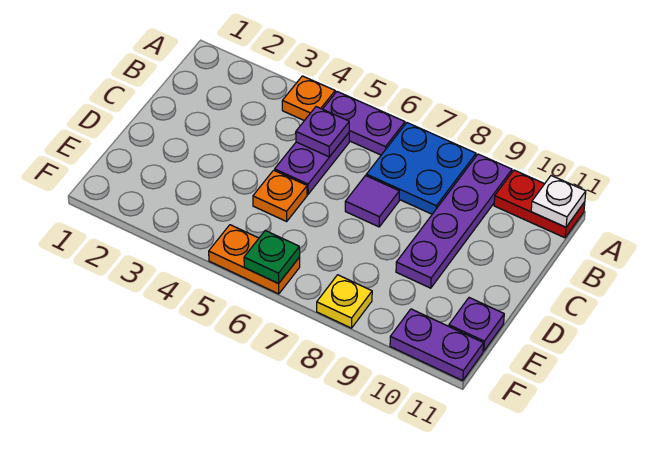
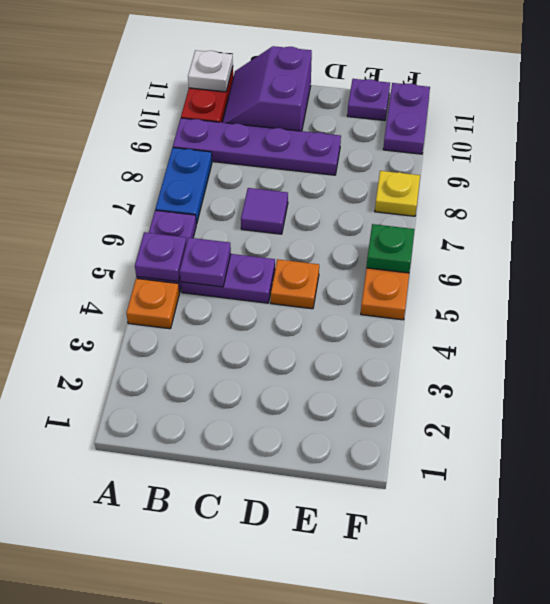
none -> purple 1x1 plate [135,232,187,282]
blue 2x2 plate [366,123,476,214] -> blue 1x2 plate [155,148,212,224]
none -> purple 2x2 slope [222,46,312,131]

